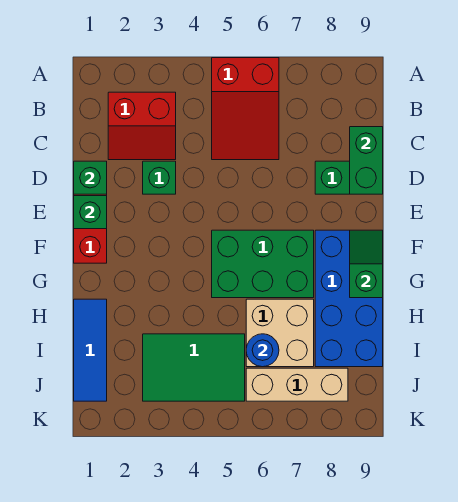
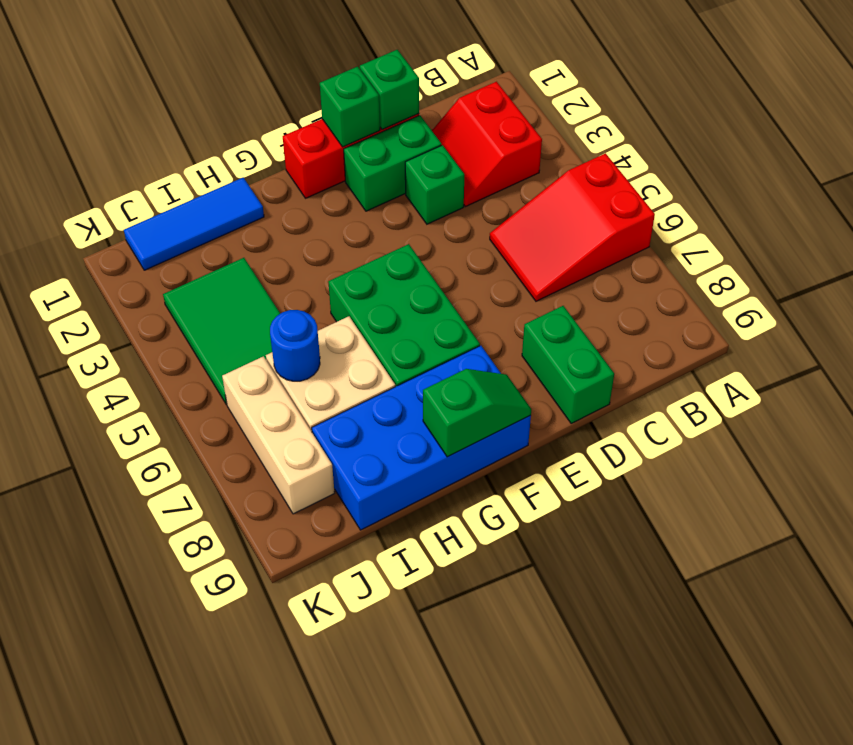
green 1x2 brick [350,127,383,194] -> green 1x2 brick moved to [344,115,441,211]

